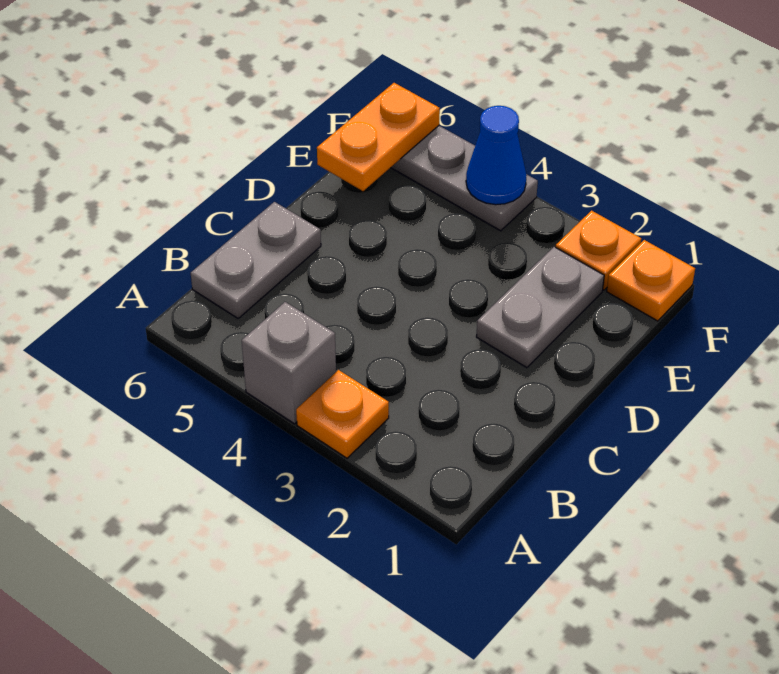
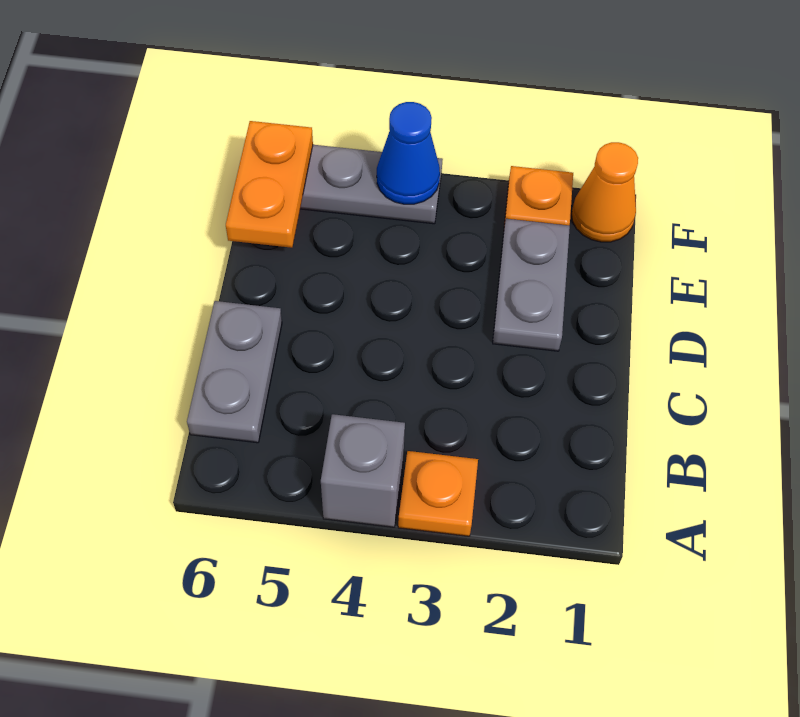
orange 1x1 plate [607,240,695,321] -> orange 1x1 cone [571,142,638,242]

